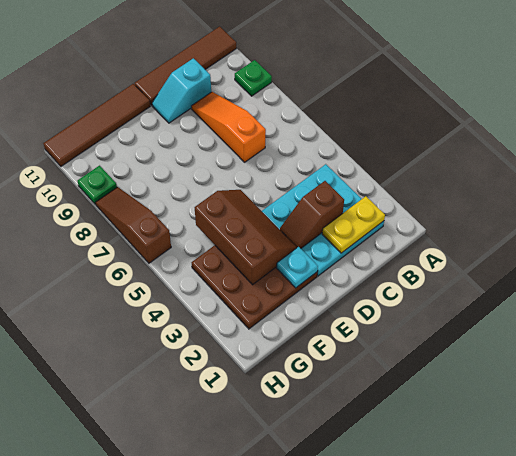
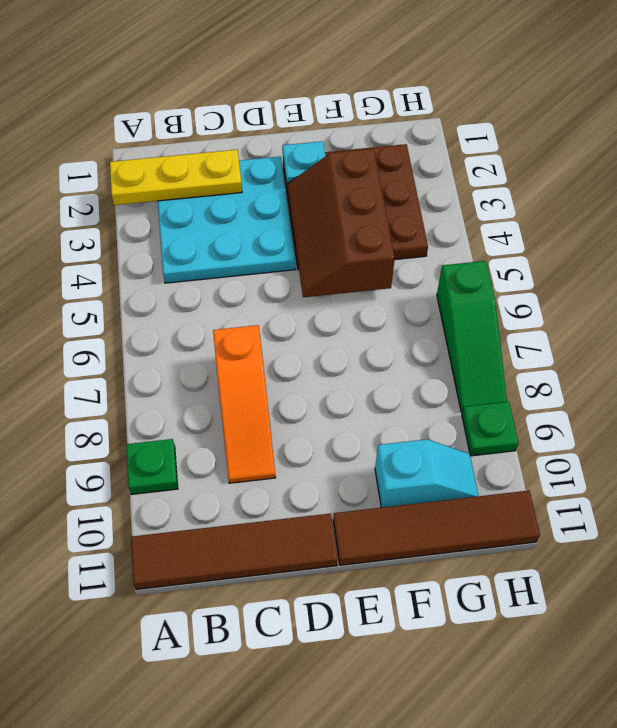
yellow 1x2 plate [322,196,385,253] -> yellow 1x3 plate [110,150,242,205]
brown 1x2 slope [280,181,344,248] -> none
cyan 1x2 slope [152,58,211,123] -> cyan 1x2 slope moved to [375,439,479,508]
brown 1x3 slope [95,187,171,263] -> green 1x3 slope [437,261,507,412]

